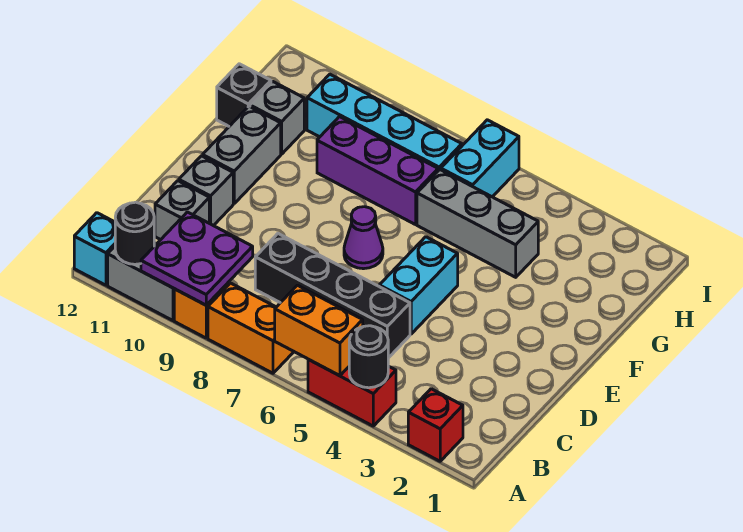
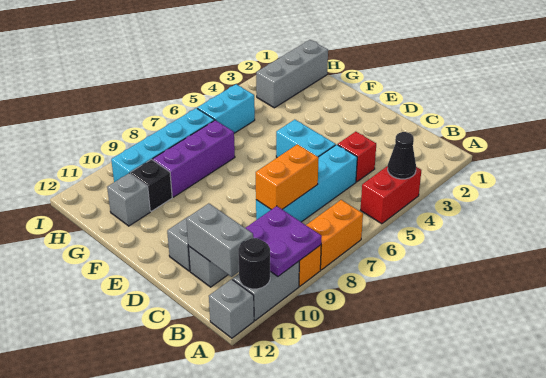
red 1x1 brick [408,389,463,461] -> red 1x1 brick moved to [338,132,376,182]
black 1x1 round brick [349,326,388,388] -> black 1x1 cone [388,132,416,179]
orange 1x2 brick [275,285,363,376] -> orange 1x2 brick moved to [256,144,319,210]
cyan 1x1 brick [74,213,115,285] -> grey 1x1 brick [209,279,254,338]
black 1x4 brick [255,234,410,358] -> cyan 1x4 brick [256,145,357,222]
purple 1x1 cone [344,207,383,269] -> none
grey 1x2 brick [203,106,281,203] -> grey 1x2 brick moved to [186,203,253,277]
grey 1x3 brick [417,170,538,277] -> grey 1x3 brick moved to [256,40,328,108]
black 1x1 brick [217,64,271,126] -> black 1x1 brick moved to [130,160,172,211]
cyan 1x2 brick [441,120,519,197] -> cyan 1x2 brick turned to [197,84,255,133]

